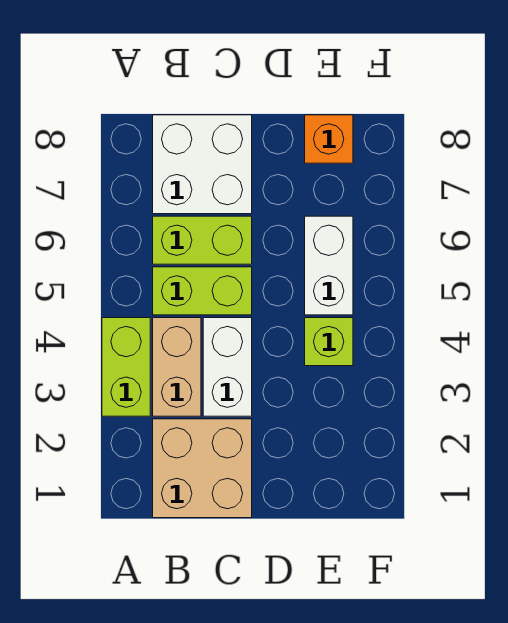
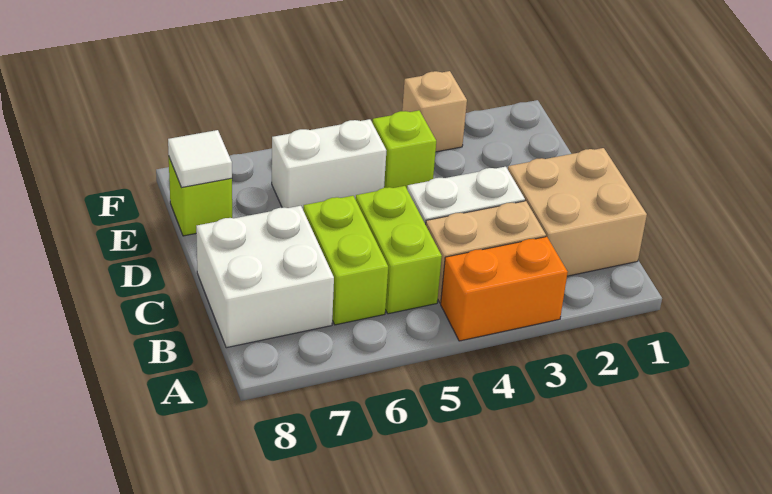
lime 1x2 brick [102,318,150,416] -> orange 1x2 brick [441,237,568,341]
orange 1x1 brick [305,115,353,163] -> lime 1x1 brick [169,158,232,236]
none -> white 1x1 tile [168,130,232,188]
none -> tan 1x1 brick [402,71,467,152]

